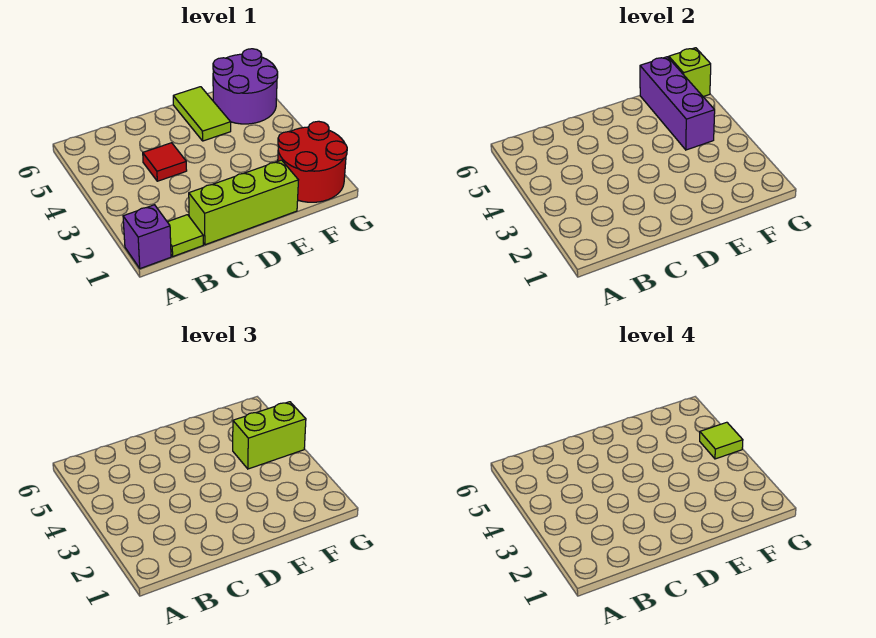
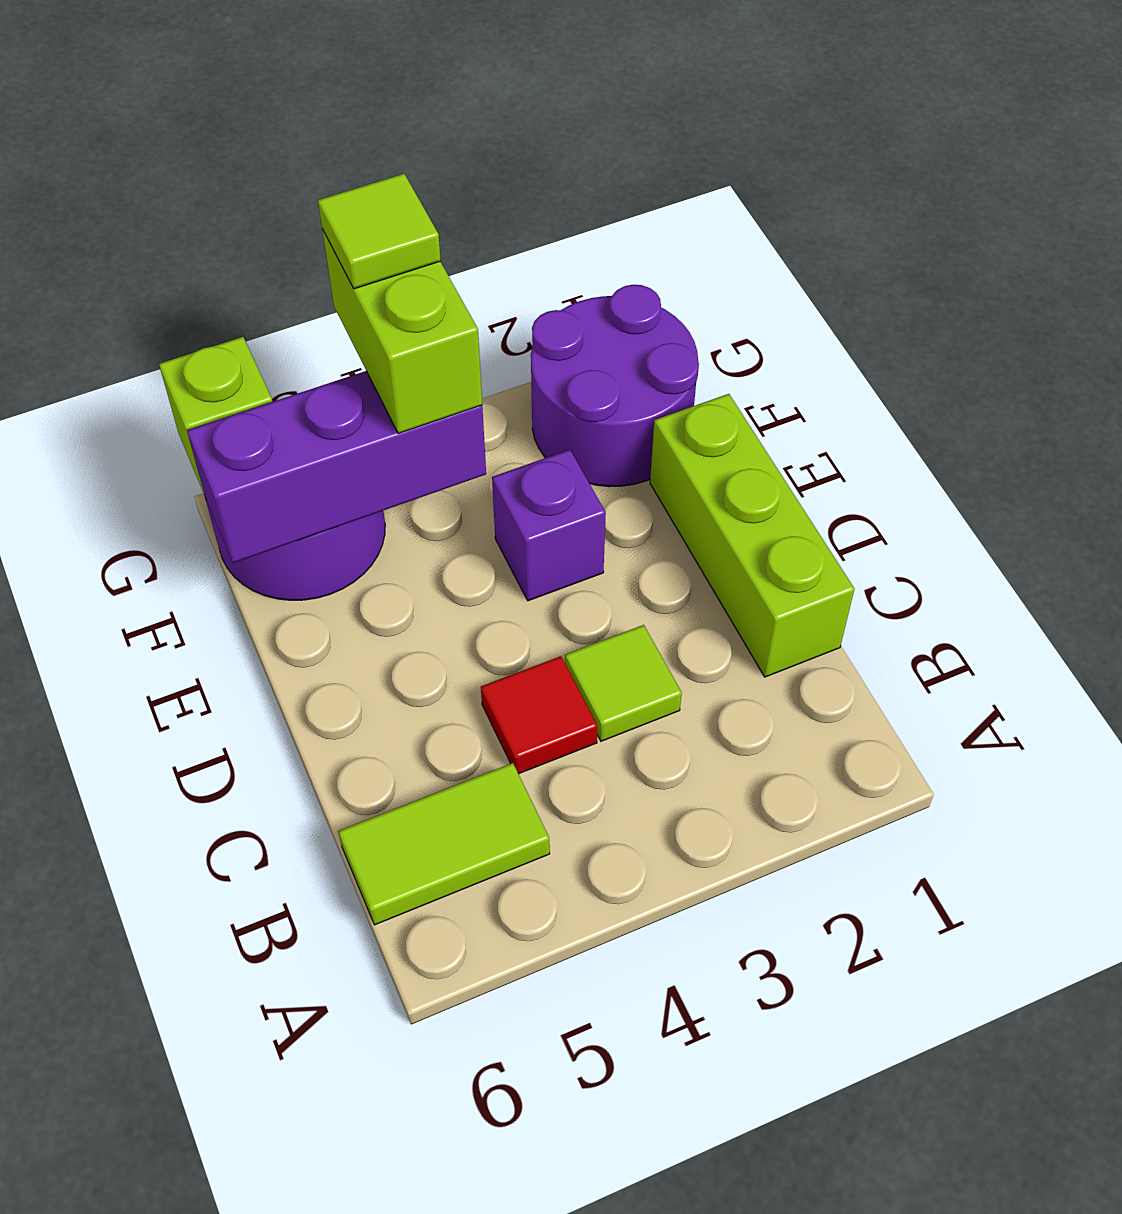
purple 1x1 brick [123,205,171,269] -> purple 1x1 brick moved to [492,450,606,601]
lime 1x1 tile [168,215,203,256] -> lime 1x1 tile moved to [565,625,682,741]
lime 1x2 tile [173,87,231,141] -> lime 1x2 tile moved to [338,763,550,925]
red 2x2 round brick [278,121,347,202] -> purple 2x2 round brick [531,285,699,487]

